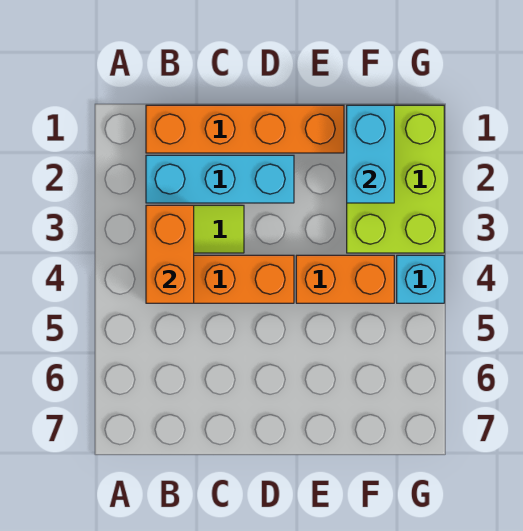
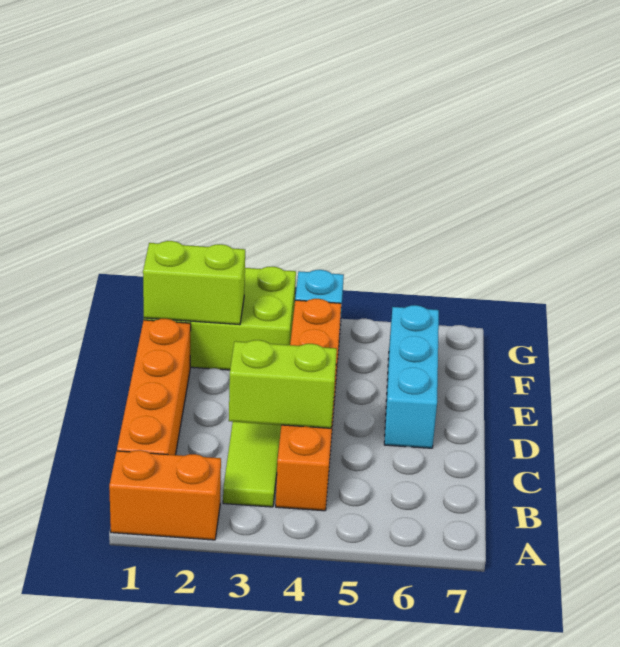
cyan 1x3 brick [146,155,294,203] -> cyan 1x3 brick moved to [384,305,439,448]
orange 1x2 brick [146,205,194,303] -> orange 1x2 brick moved to [109,450,221,540]
none -> lime 1x2 brick [229,340,337,428]
cyan 1x2 brick [347,105,394,203] -> lime 1x2 brick [143,241,245,325]

